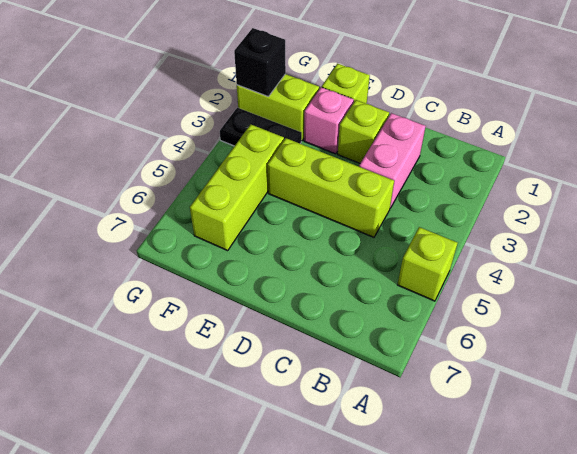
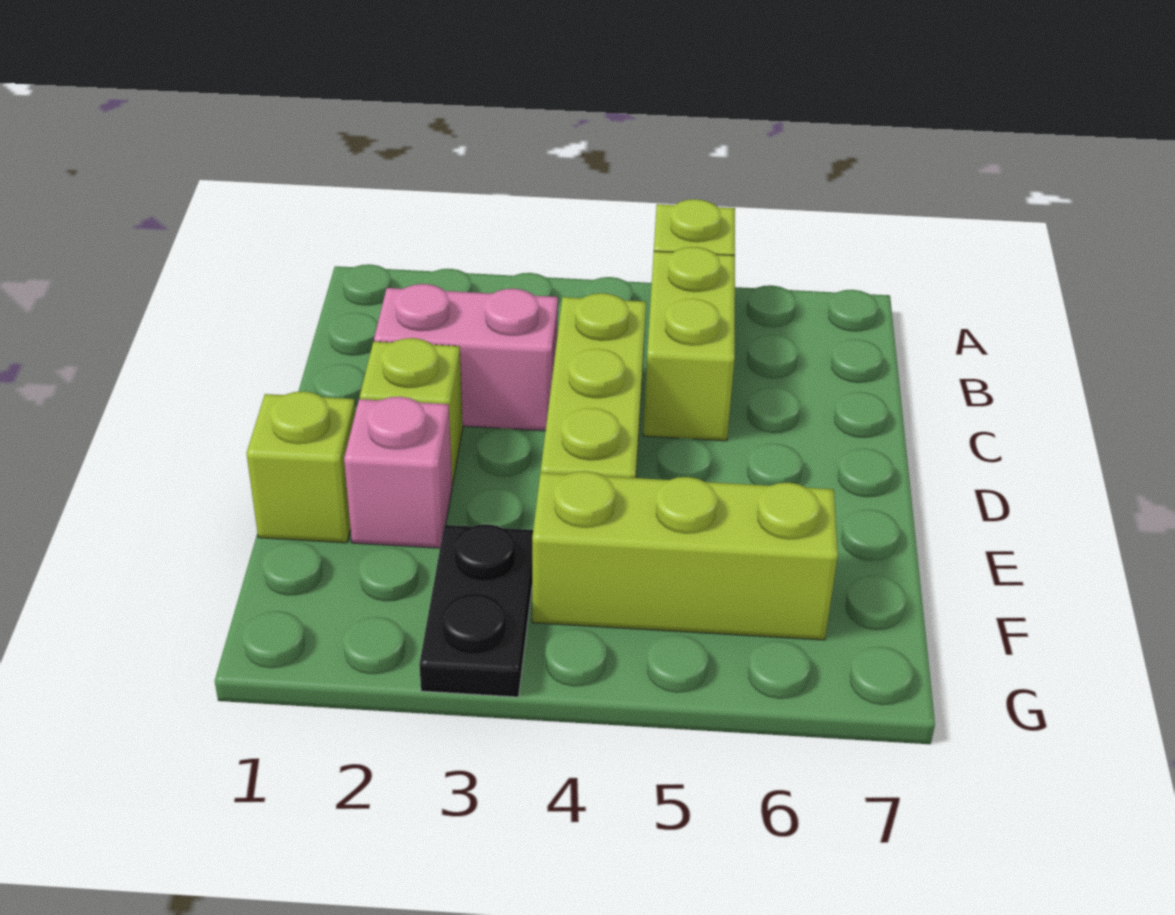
lime 1x2 brick [237,74,319,141] -> lime 1x2 brick moved to [643,247,735,441]
black 1x1 brick [234,28,286,97] -> none

